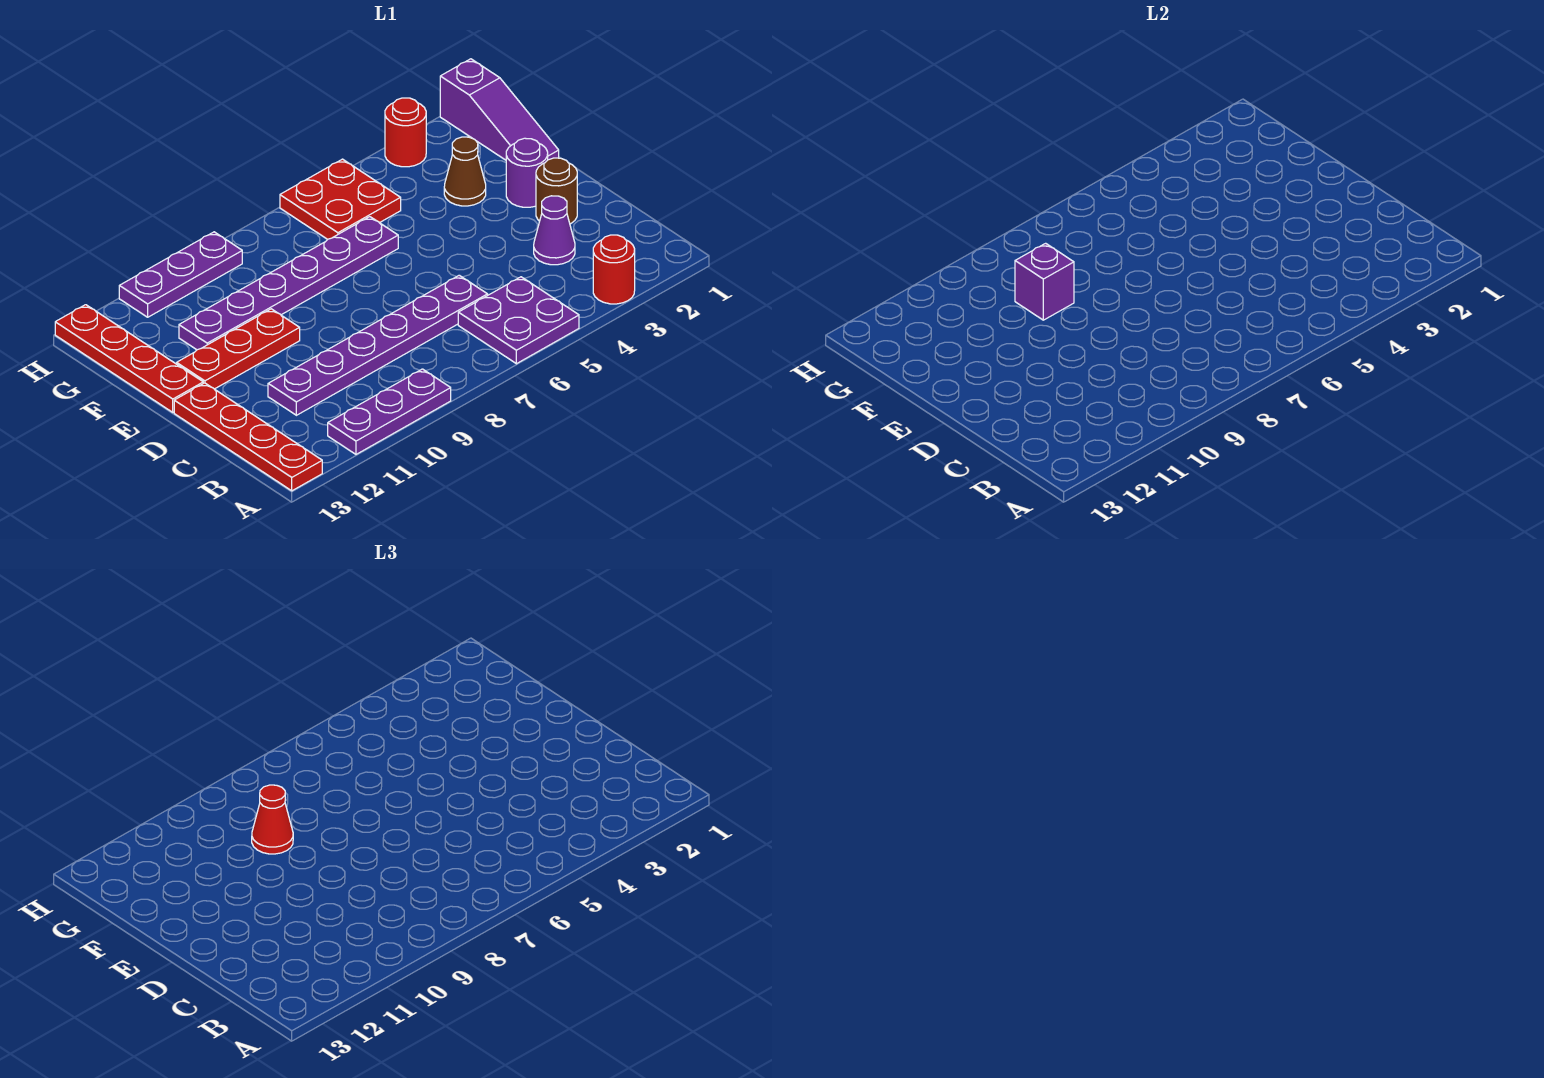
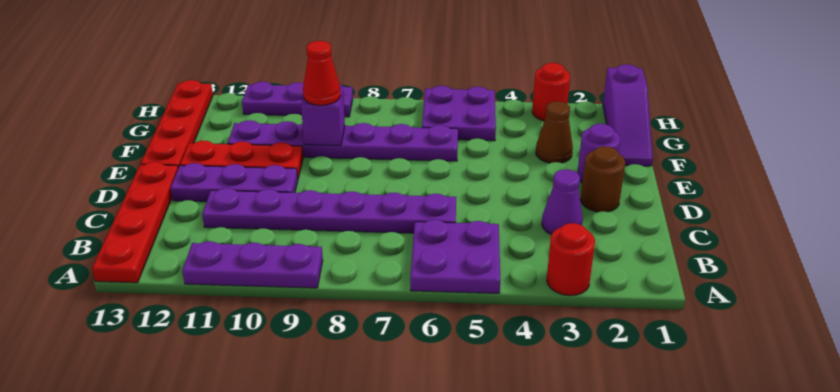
none -> purple 1x3 plate [170,163,298,202]
red 2x2 plate [280,159,401,239] -> purple 2x2 plate [422,86,496,141]

